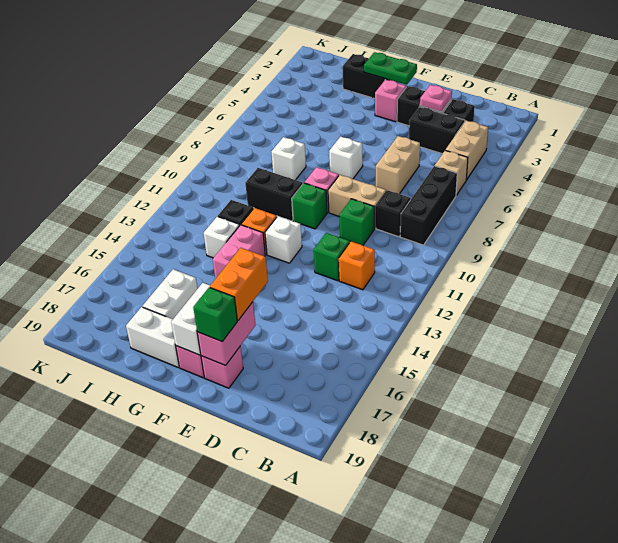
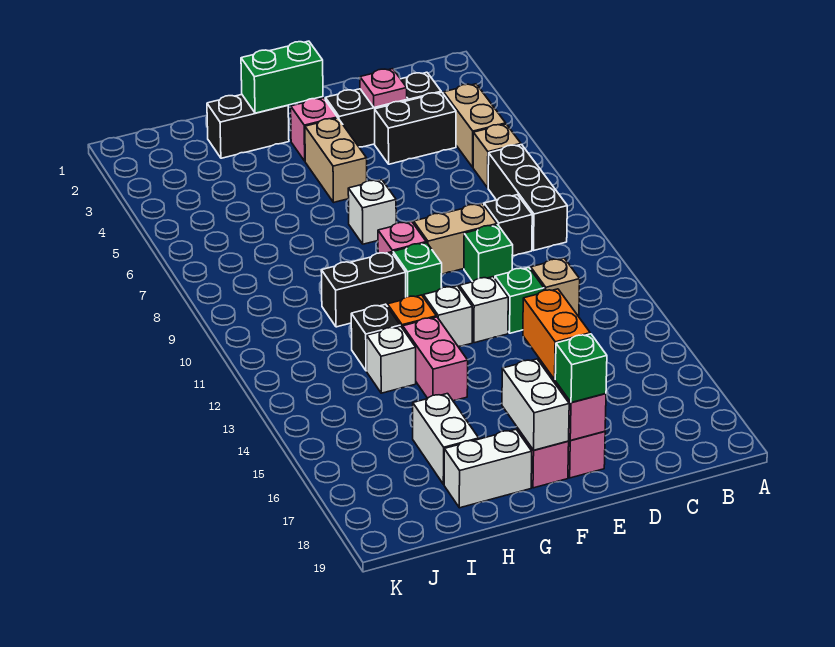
orange 1x1 brick [339,241,375,290] -> tan 1x1 brick [531,258,580,315]
tan 1x2 brick [376,136,420,194] -> tan 1x2 brick moved to [305,118,367,202]
green 1x2 plate [364,52,417,85] -> green 1x2 brick [241,41,323,113]
white 1x1 brick [272,137,306,180] -> white 1x1 brick moved to [459,277,508,343]

